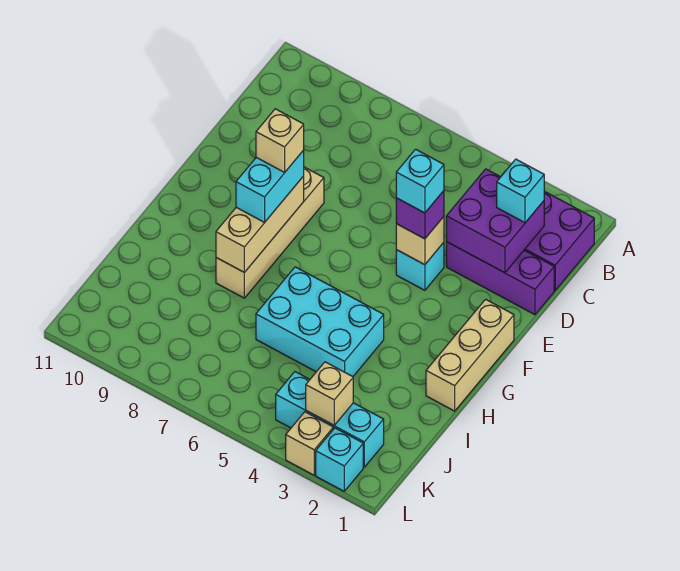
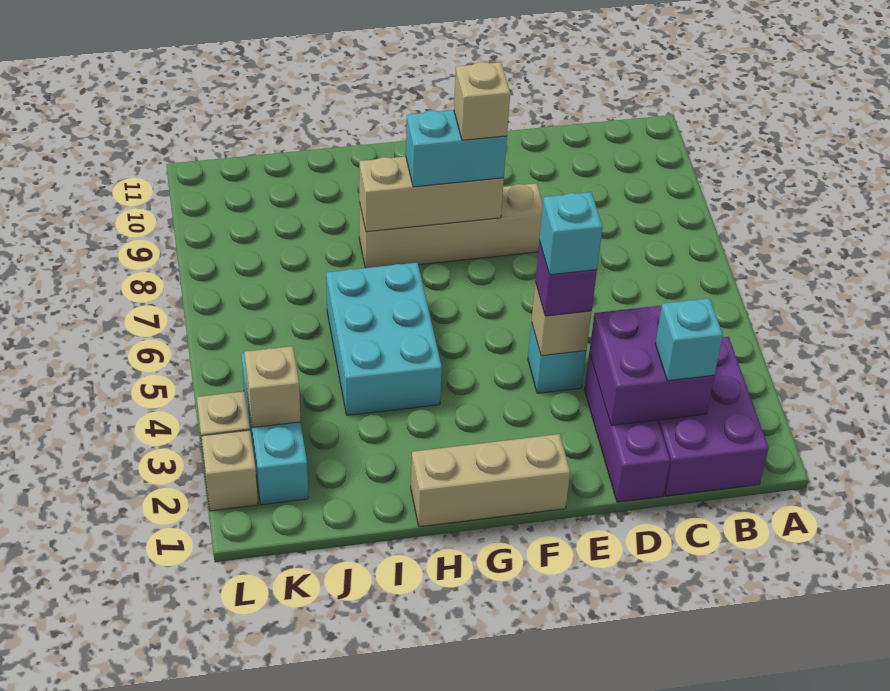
cyan 1x1 brick [316,428,363,491] -> tan 1x1 brick [202,430,258,511]

